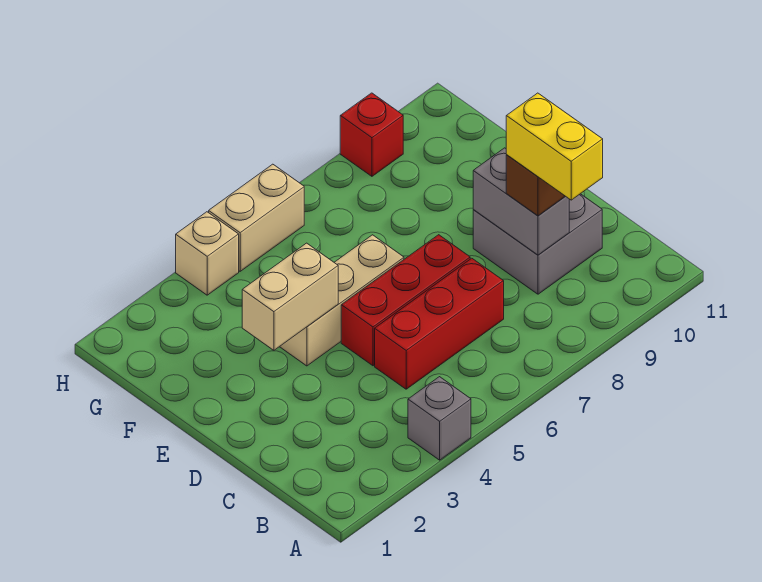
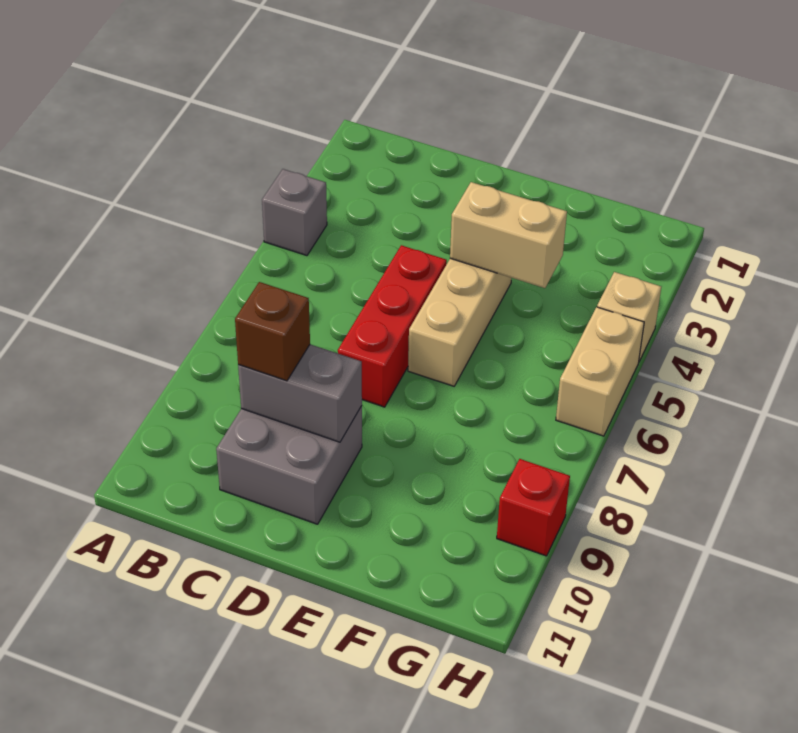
yellow 1x2 brick [506,93,603,200] -> none
red 1x3 brick [375,258,504,389] -> none
tan 1x2 brick [242,243,338,350] -> tan 1x2 brick turned to [450,182,567,288]

